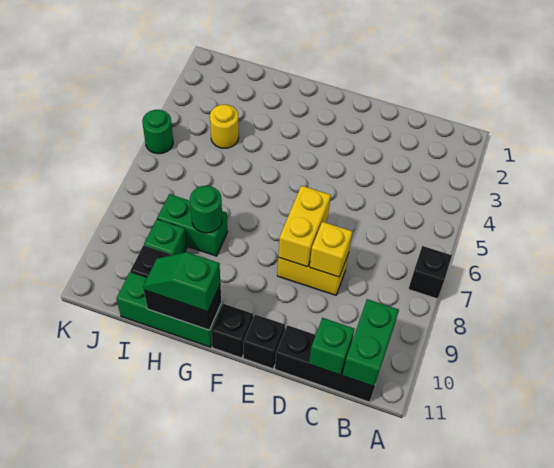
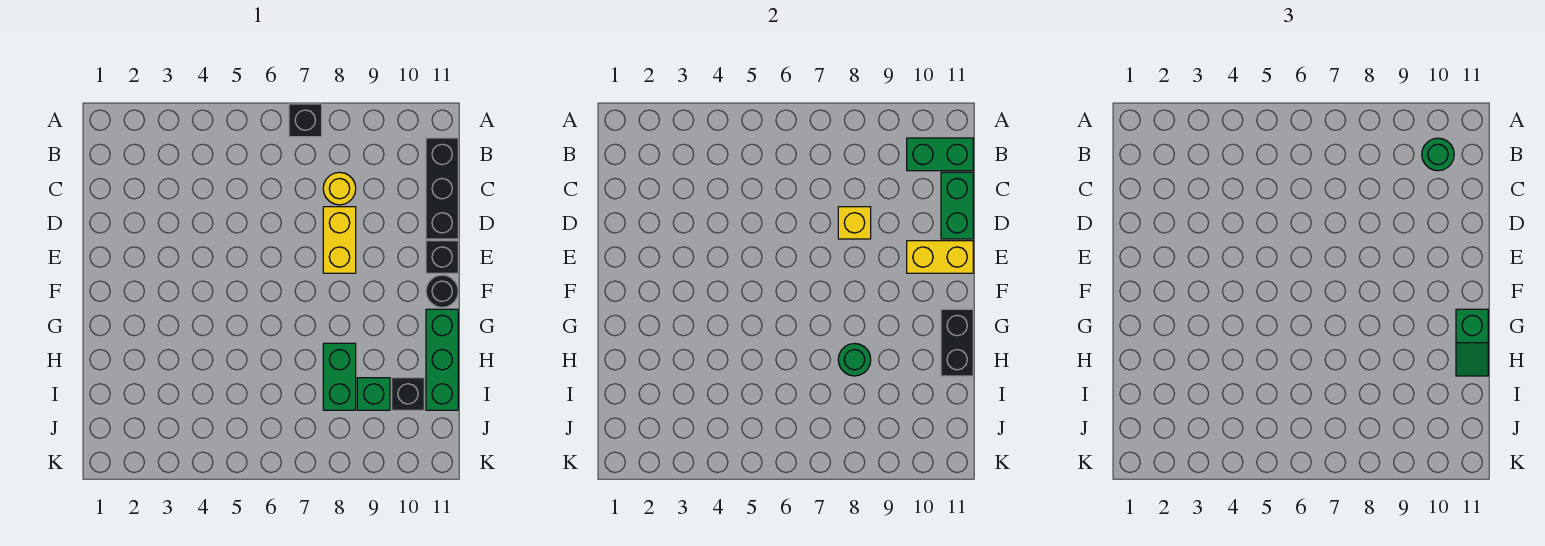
green 1x1 brick [309,318,354,375] -> green 1x2 brick [941,172,973,239]
yellow 1x2 brick [278,186,331,267] -> yellow 1x2 brick moved to [907,241,973,273]
black 1x1 brick [211,304,253,358] -> black 1x1 round brick [426,275,458,308]
yellow 1x1 round brick [210,105,239,148] -> yellow 1x1 round brick moved to [323,172,356,205]
green 1x1 round brick [142,110,173,154] -> green 1x1 round brick moved to [1422,138,1454,171]

